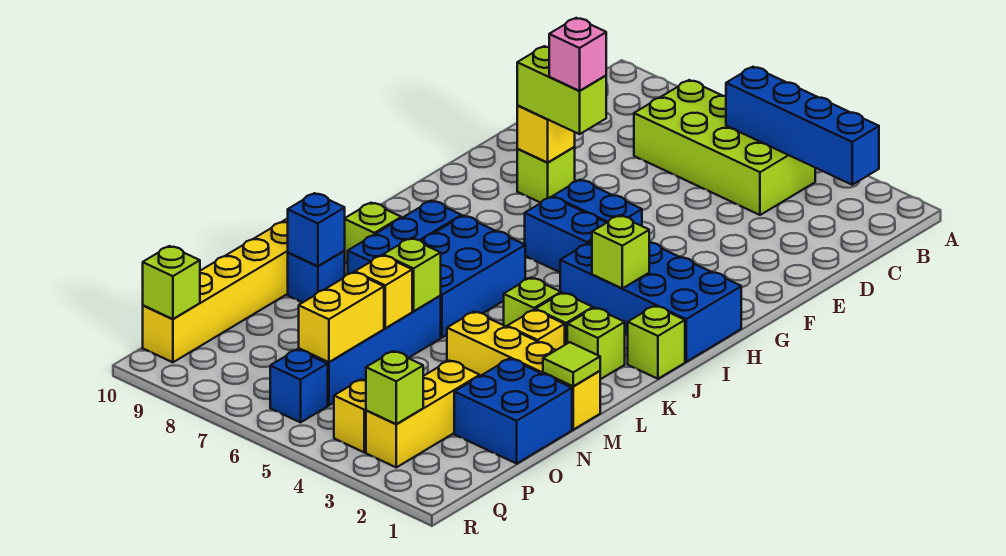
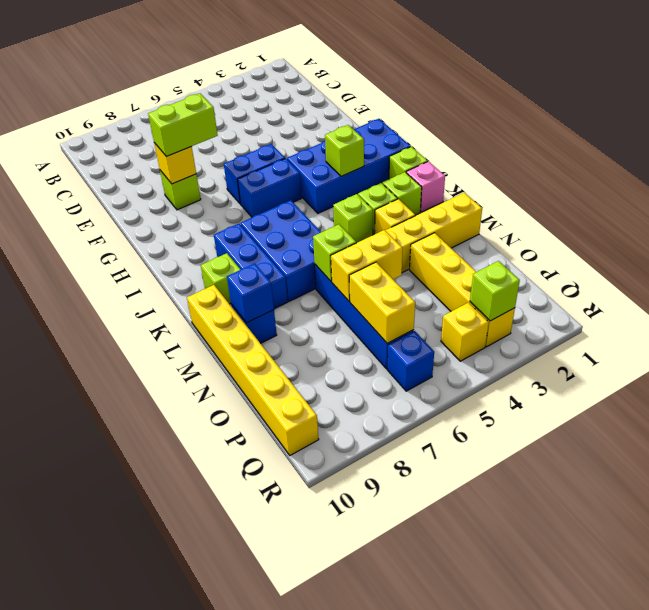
blue 1x4 brick [726,67,879,185] -> none
lime 2x4 brick [634,80,815,215] -> none
pink 1x1 brick [549,18,606,91] -> pink 1x1 brick moved to [406,161,445,212]
lime 1x1 tile [543,342,600,386] -> none
blue 2x2 brick [454,359,572,464] -> none
yellow 1x1 brick [355,255,412,328] -> yellow 1x2 brick [331,230,403,301]
yellow 1x3 brick [366,361,480,467] -> yellow 1x4 brick [410,233,515,347]
lime 1x1 brick [143,246,200,319] -> none

